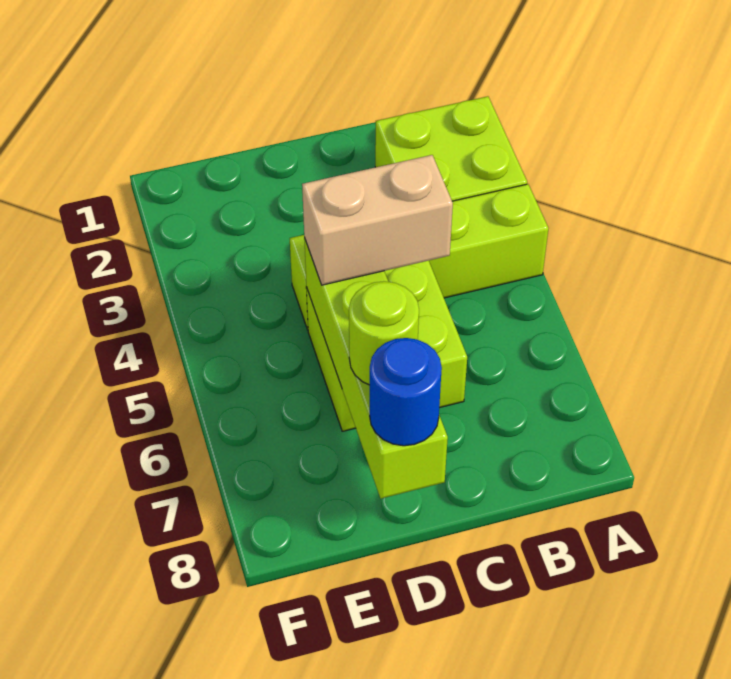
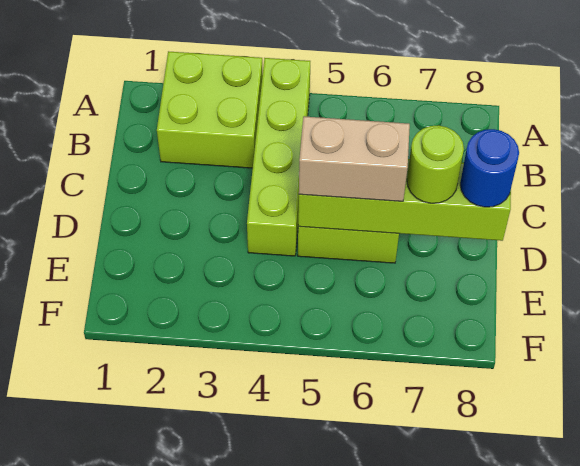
tan 1x2 brick [302,155,453,285] -> tan 1x2 brick turned to [299,116,410,201]

